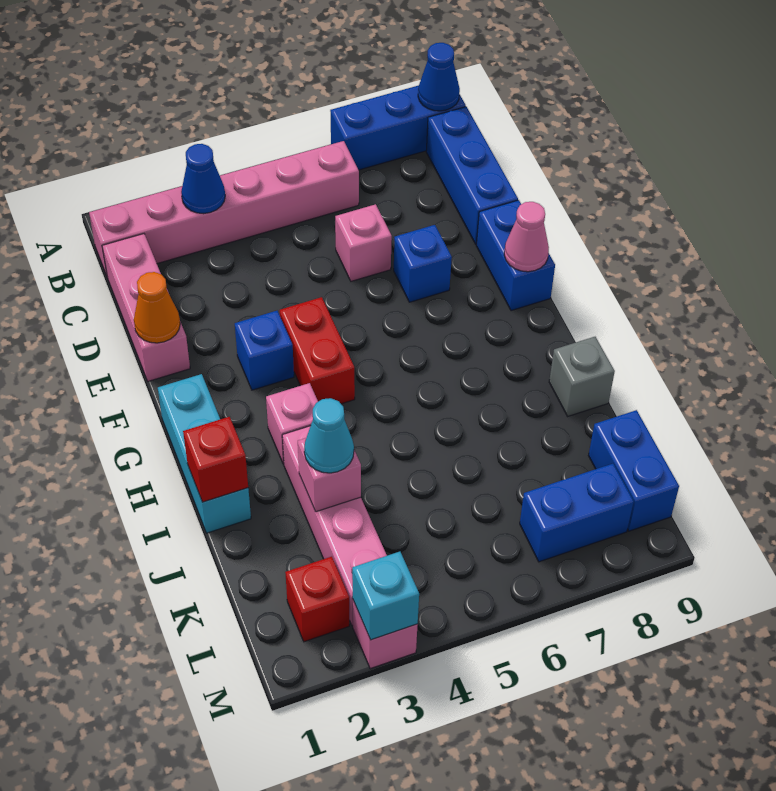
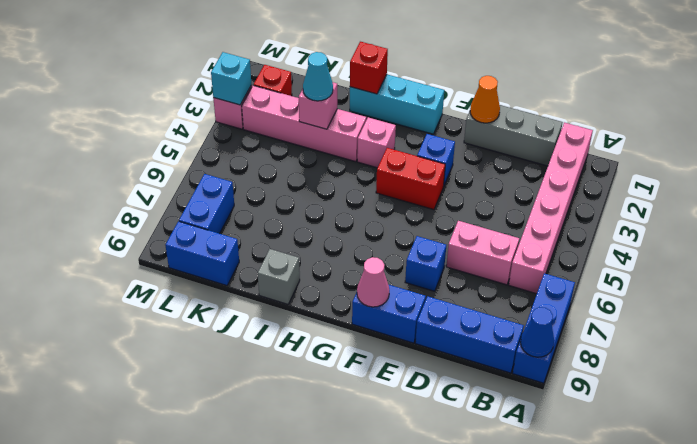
blue 1x1 cone [181,144,225,214] -> none
pink 1x3 brick [102,234,190,381] -> grey 1x3 brick [464,105,563,166]
pink 1x1 brick [335,204,392,281] -> pink 1x2 brick [446,221,519,285]

